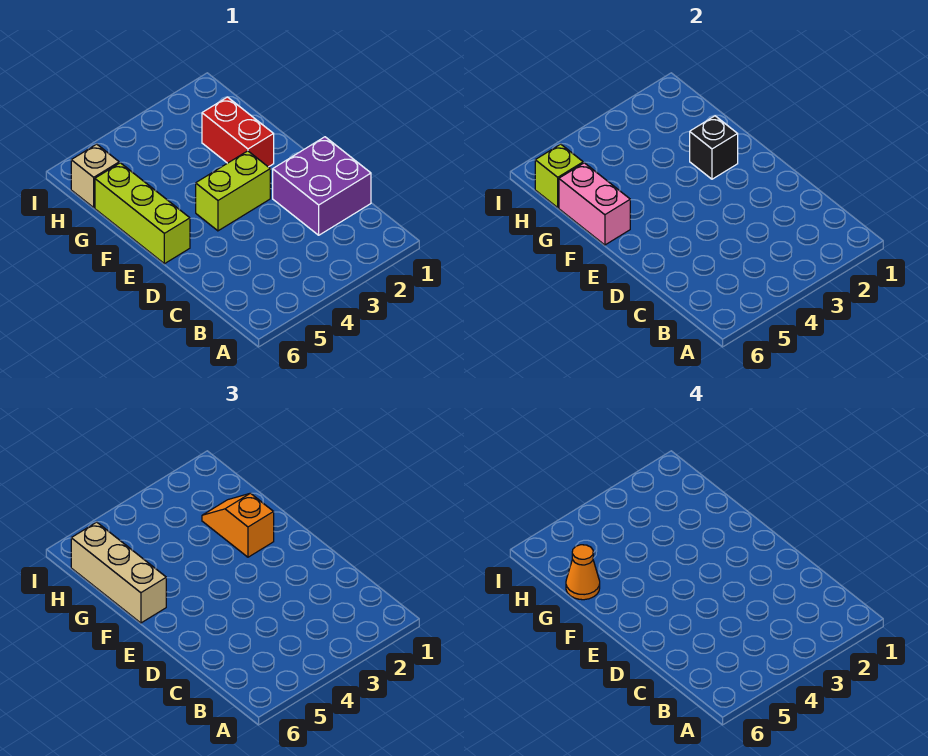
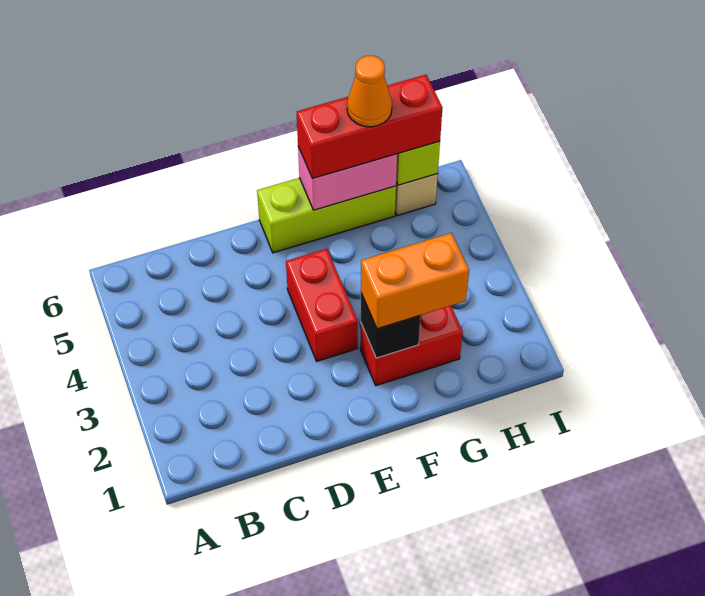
purple 2x2 brick [273,137,371,235] -> none
lime 1x2 brick [196,151,270,231] -> red 1x2 brick [286,249,358,361]
orange 1x2 slope [202,493,274,557] -> orange 1x2 brick [361,233,469,329]
tan 1x3 brick [71,522,166,623] -> red 1x3 brick [297,75,443,179]

